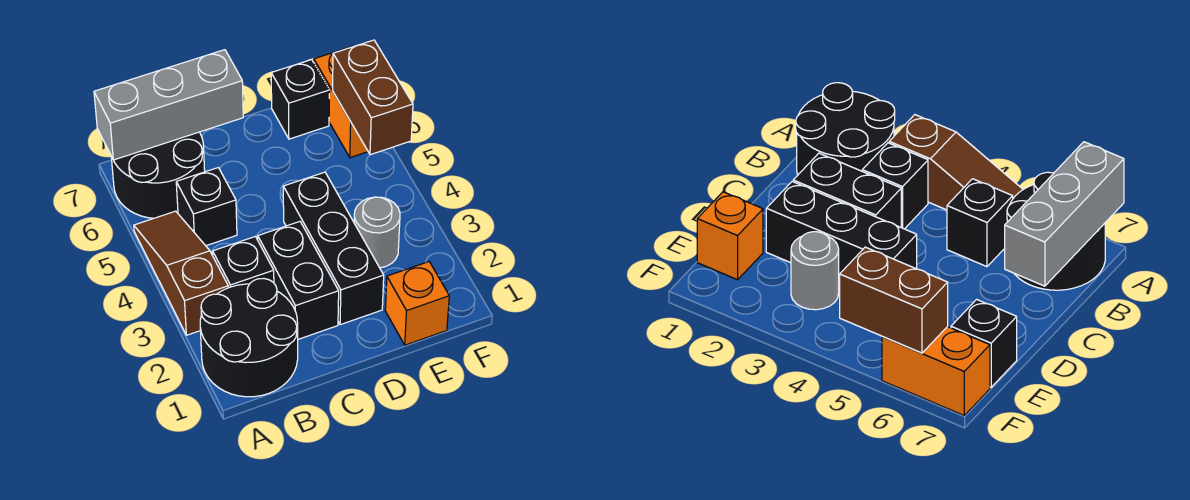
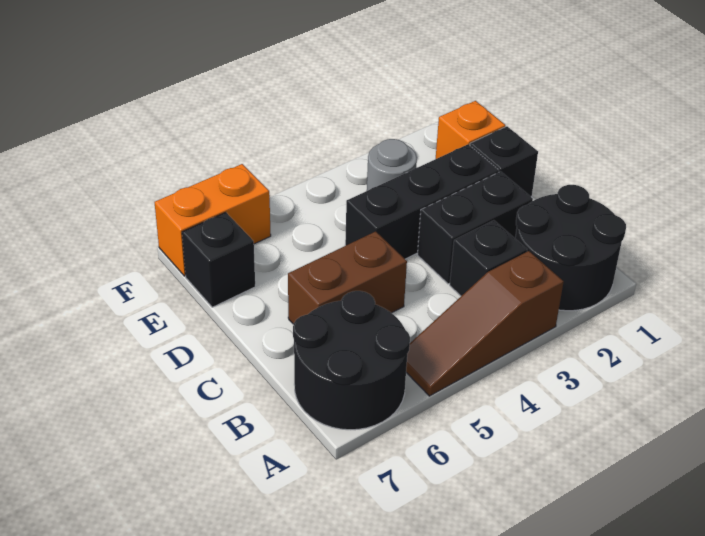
grey 1x3 brick [94,50,243,160] -> none
black 1x1 brick [176,168,237,246] -> black 1x1 brick moved to [470,126,538,197]
brown 1x2 brick [333,40,413,155] -> brown 1x2 brick moved to [288,231,407,324]

